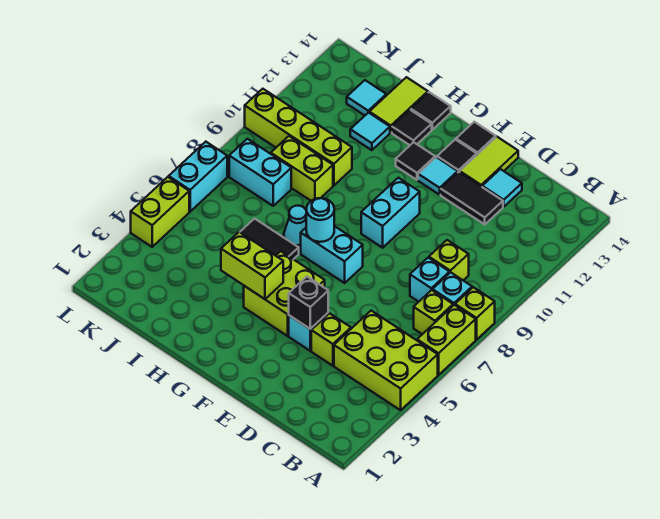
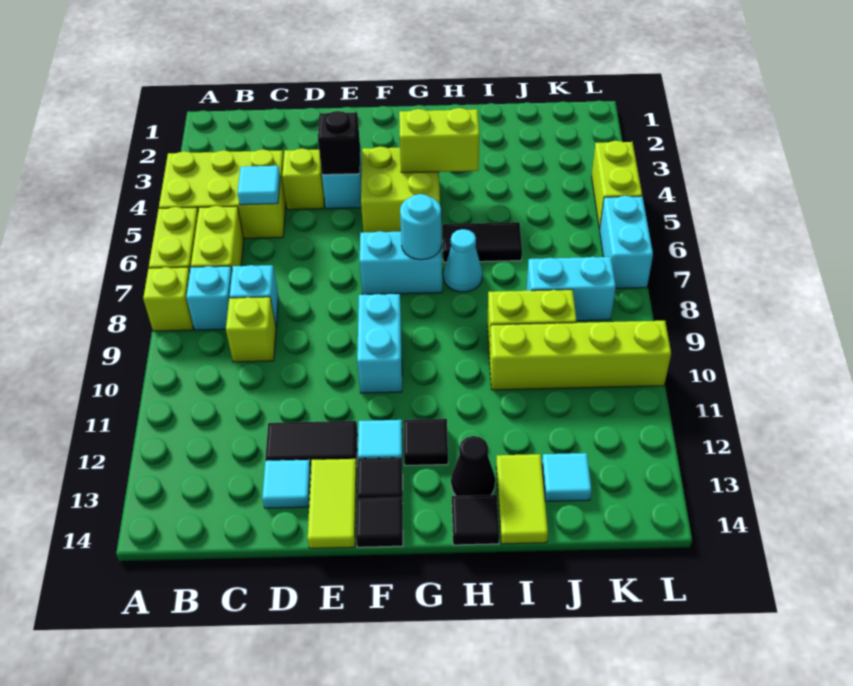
lime 1x1 brick [414,290,453,334] -> lime 1x2 brick [191,206,244,270]
black 1x1 tile [392,110,432,145] -> black 1x1 cone [451,436,495,496]
cyan 1x1 tile [350,112,390,150] -> cyan 1x1 tile moved to [238,166,280,205]

